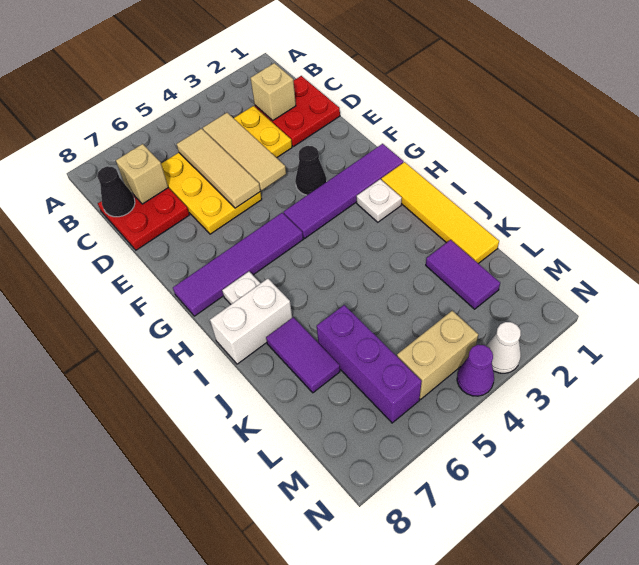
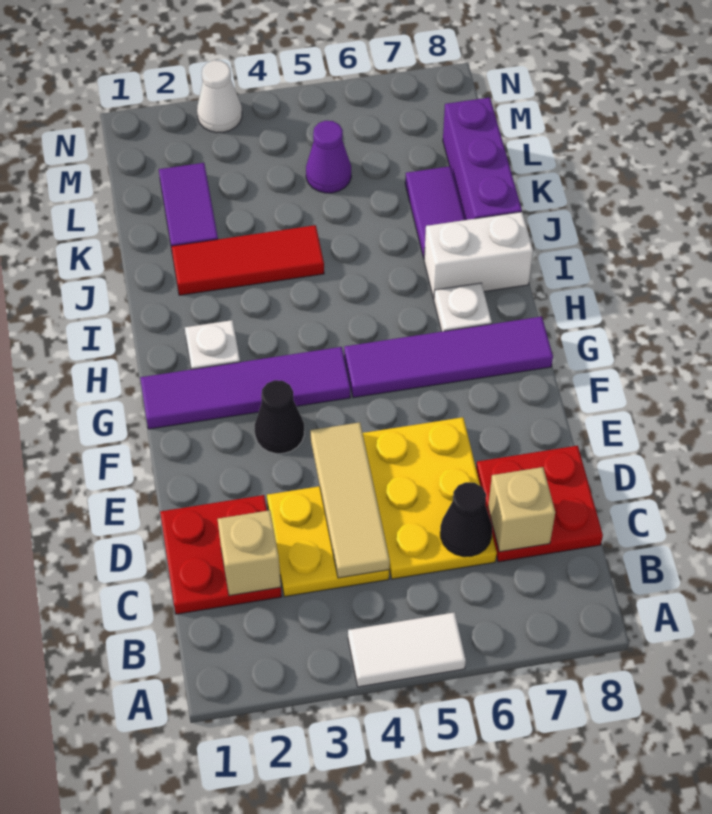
none -> white 1x2 tile [348,612,466,687]
tan 1x3 tile [177,128,260,208] -> none
black 1x1 cone [97,166,135,217] -> black 1x1 cone moved to [440,482,492,557]
yellow 1x4 tile [381,162,499,264] -> none
none -> red 1x3 tile [171,225,324,295]
purple 1x3 brick [317,305,422,423] -> purple 1x3 brick moved to [443,98,522,220]
tan 1x2 brick [397,311,478,399] -> none
purple 1x1 cone [457,345,494,396] -> purple 1x1 cone moved to [306,121,351,193]

